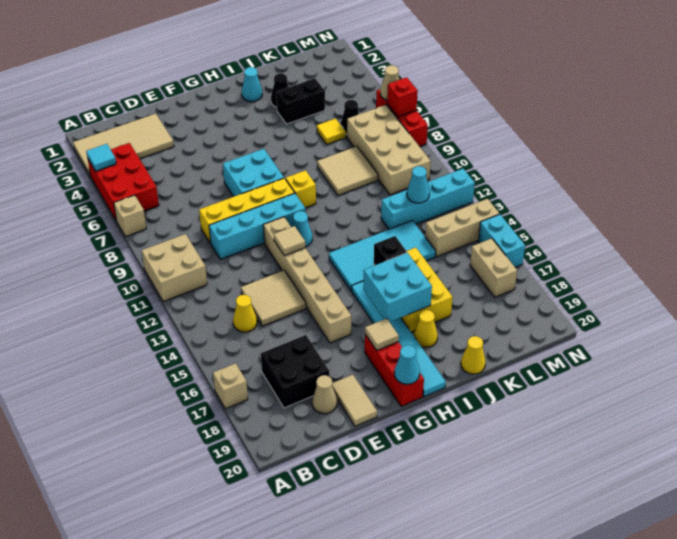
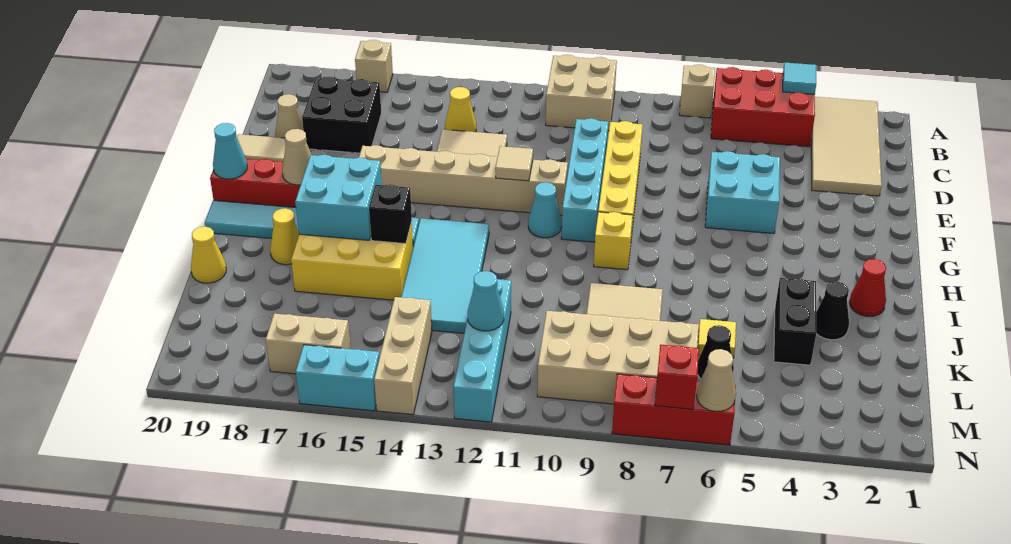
cyan 2x2 brick [223,149,284,197] -> cyan 2x2 brick moved to [705,151,780,233]
tan 1x1 tile [365,318,399,350] -> tan 1x1 cone [282,129,311,185]
cyan 1x1 cone [242,67,262,102] -> red 1x1 cone [849,259,886,316]

